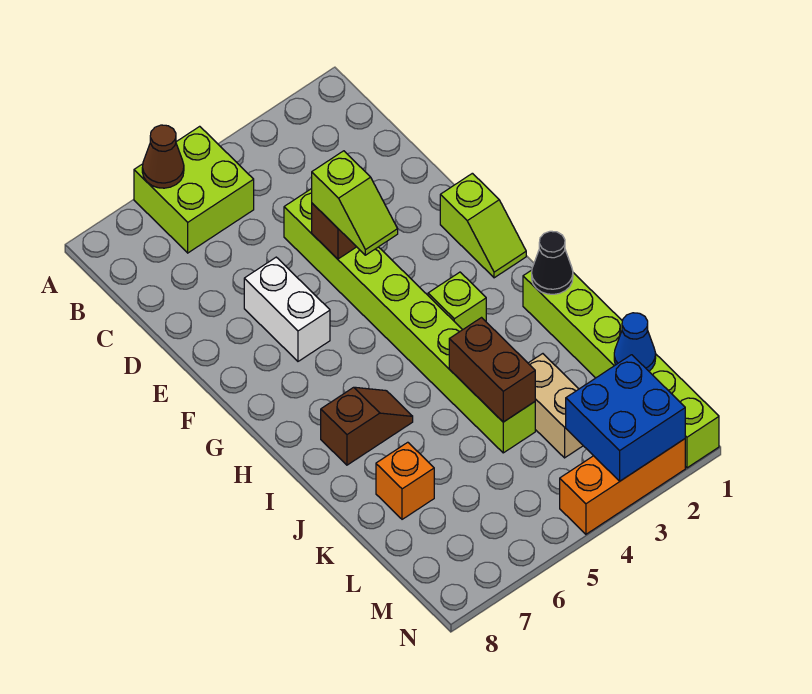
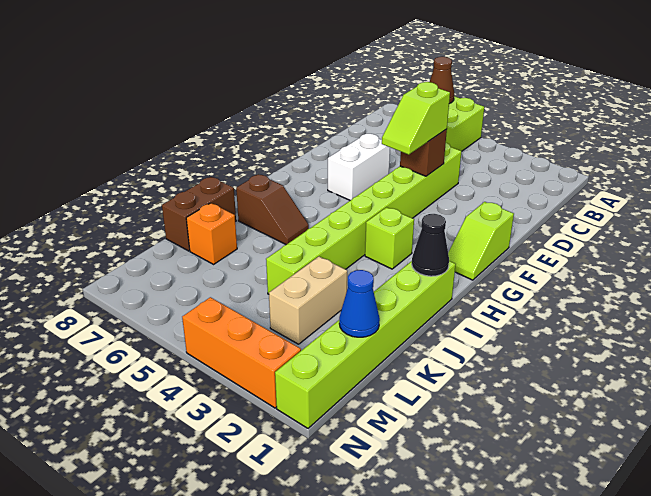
brown 1x2 brick [449,318,535,422] -> brown 1x2 brick moved to [162,177,236,251]
blue 2x2 brick [566,355,685,481] -> none

